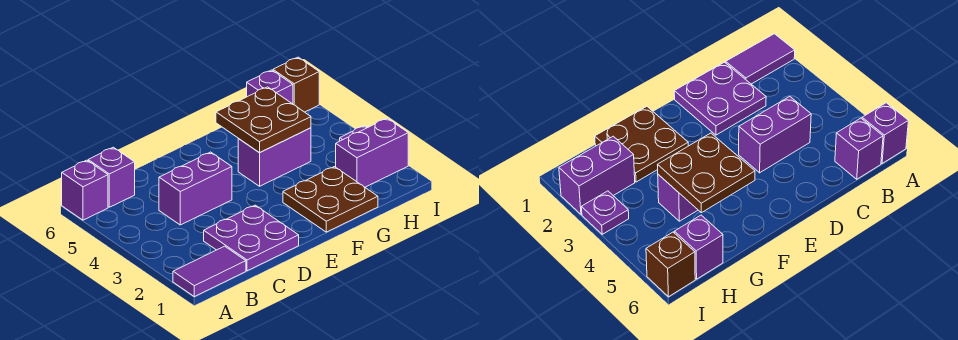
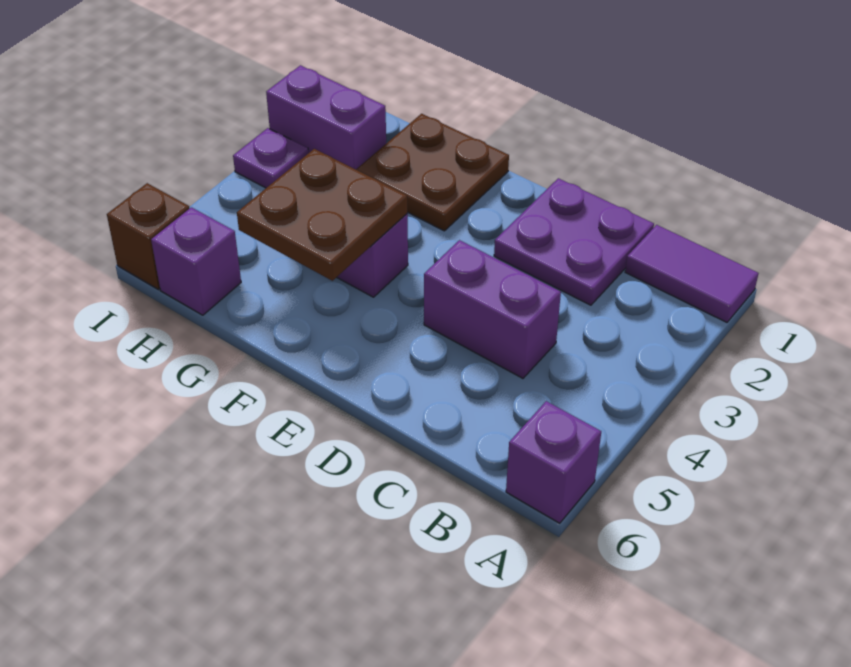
purple 1x1 brick [88,147,135,207] -> none

